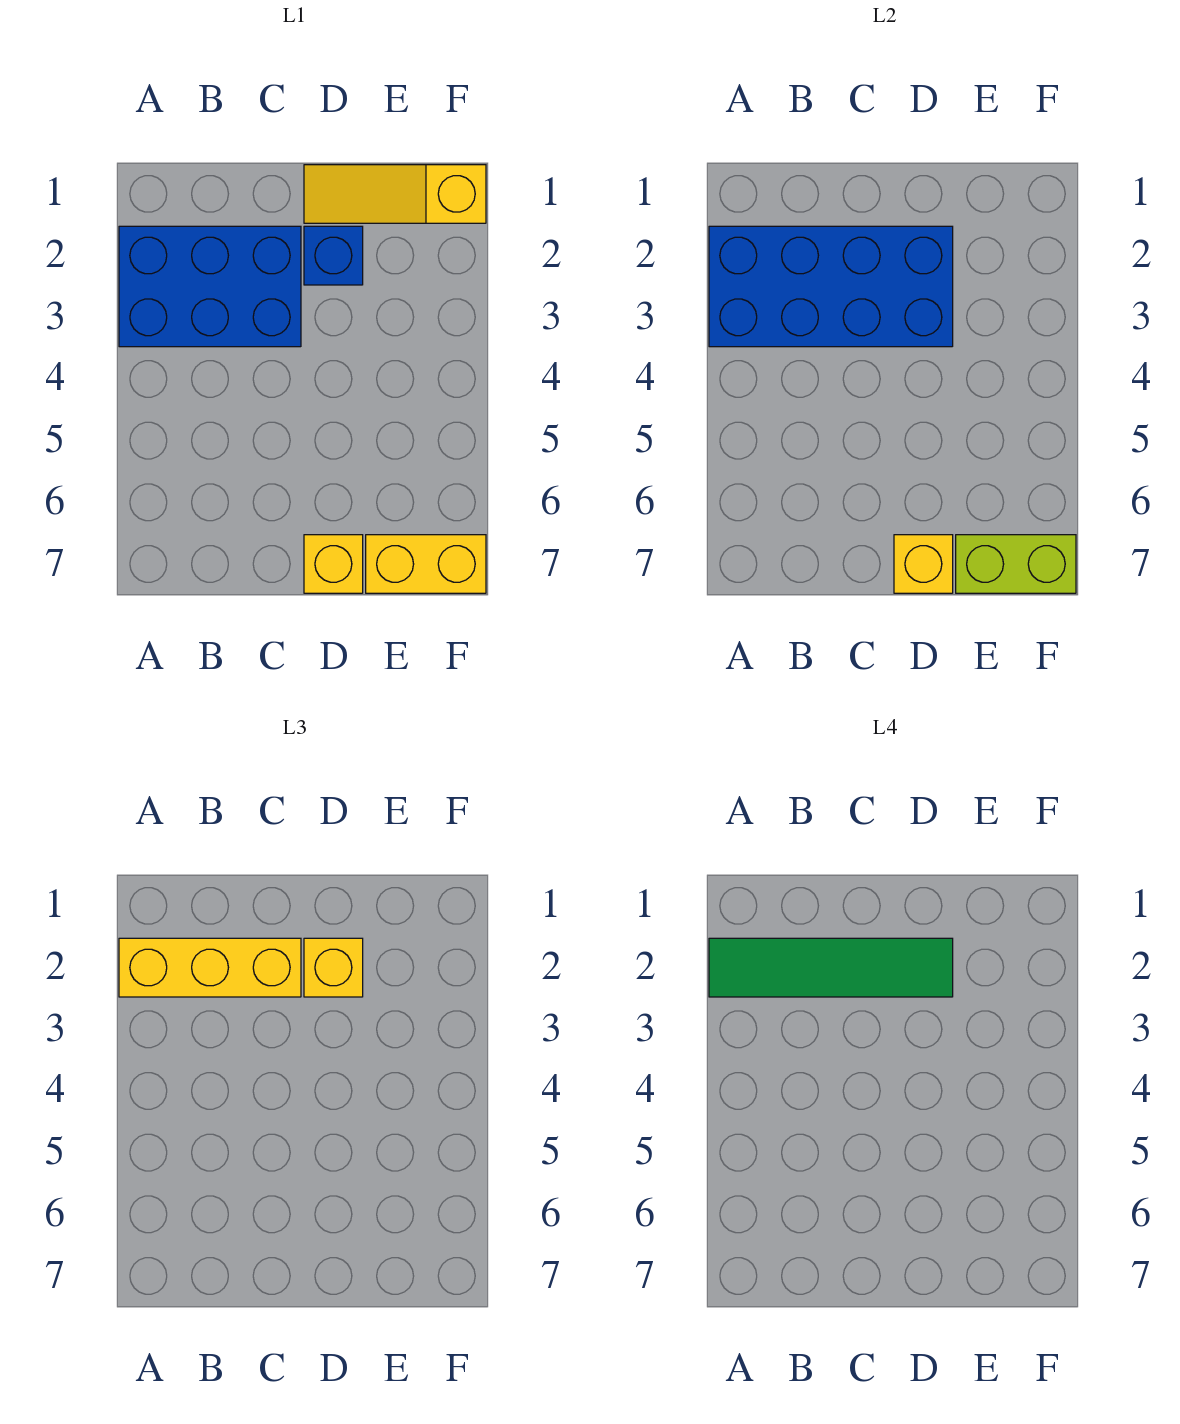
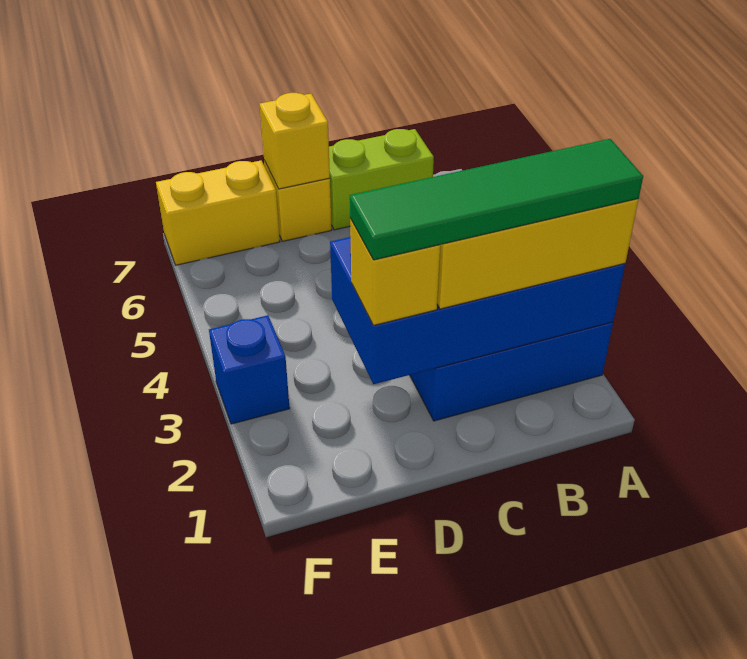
yellow 1x3 slope [304,165,486,223] -> none
blue 1x1 brick [304,226,363,285] -> blue 1x1 brick moved to [209,315,290,424]
lime 1x2 brick [956,535,1076,593] -> lime 1x2 brick moved to [329,129,434,230]

